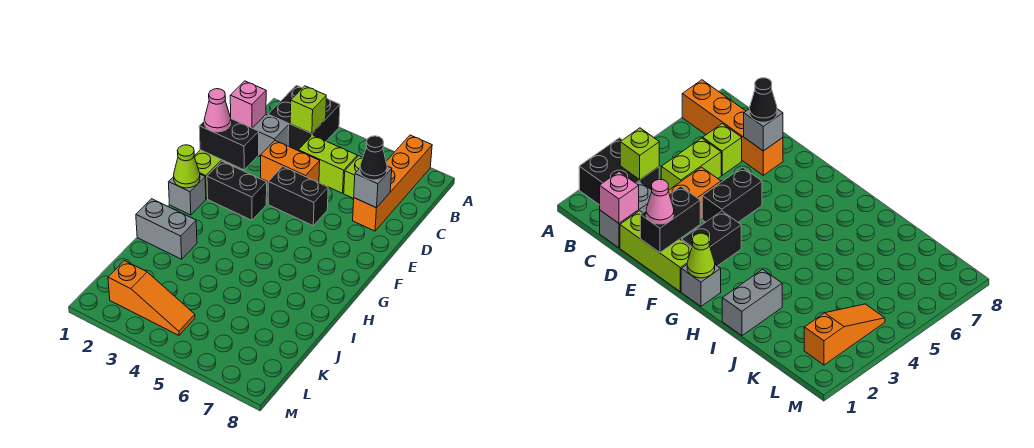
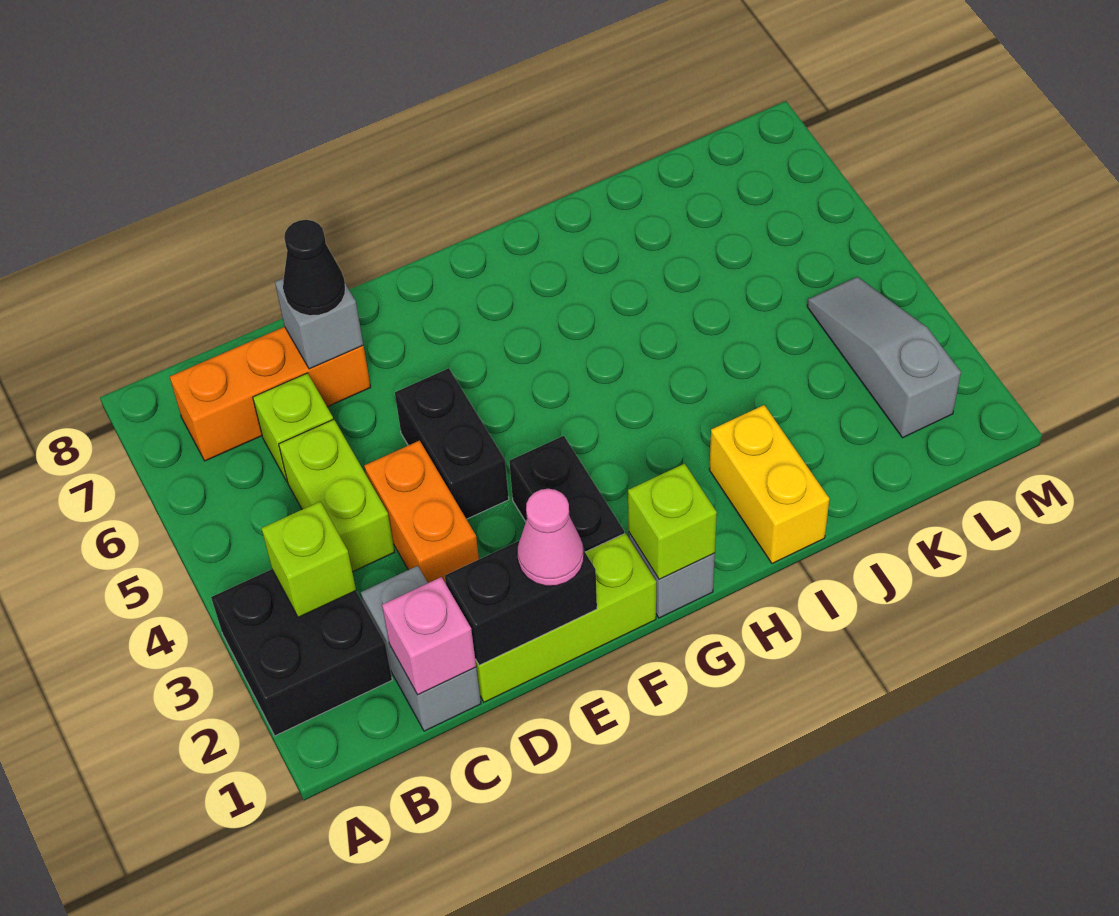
orange 1x4 brick [353,135,432,231] -> orange 1x3 brick [170,327,371,461]
black 1x2 brick [199,119,259,170] -> black 1x2 brick turned to [445,540,597,666]
lime 1x1 cone [174,145,200,188] -> lime 1x1 brick [628,464,717,580]
grey 1x2 brick [136,199,197,259] -> yellow 1x2 brick [709,405,829,564]
orange 1x3 slope [108,261,195,335] -> grey 1x3 slope [807,277,961,438]

